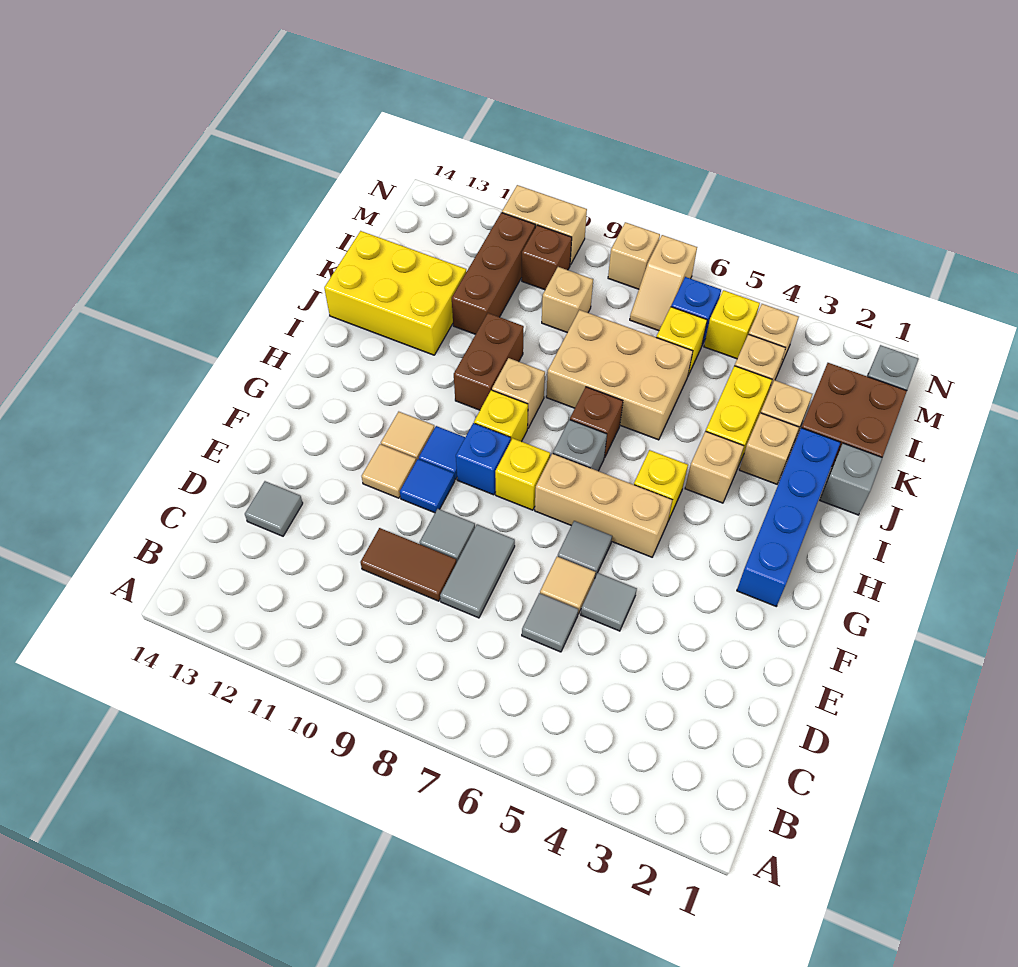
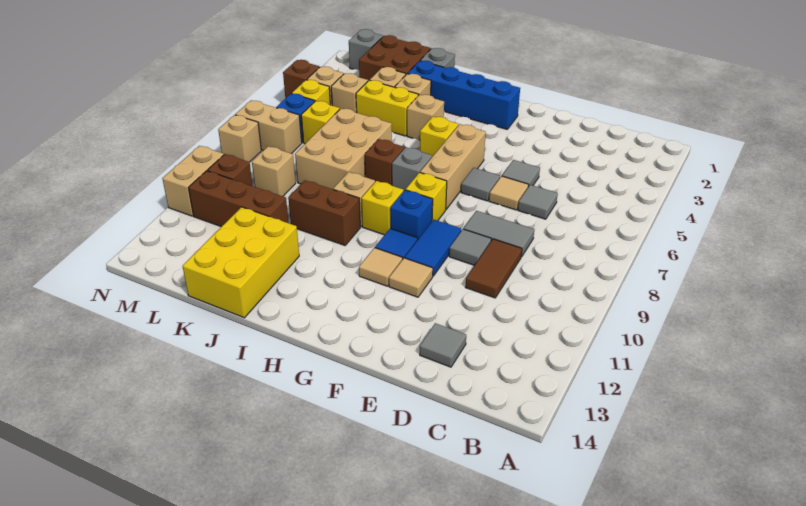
blue 1x1 tile [400,459,455,513] -> blue 1x2 tile [405,220,461,276]
tan 1x2 slope [630,235,697,331] -> tan 1x2 brick [235,100,302,154]
none -> brown 1x1 brick [283,60,320,99]

